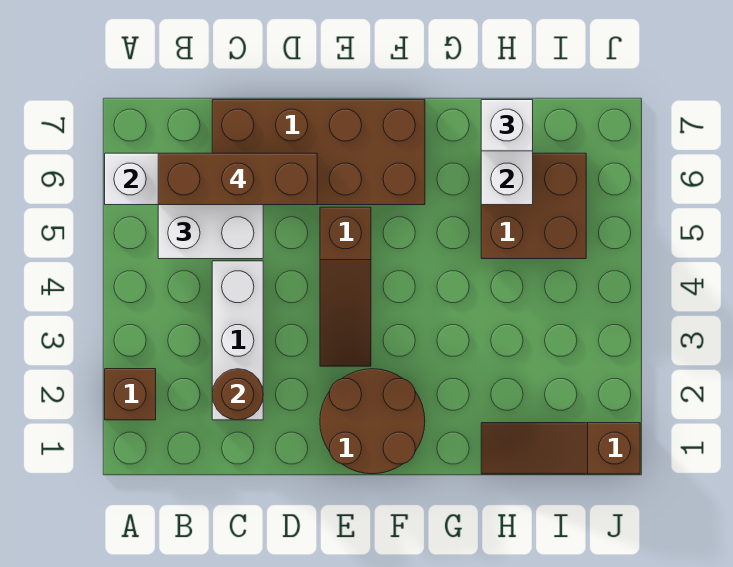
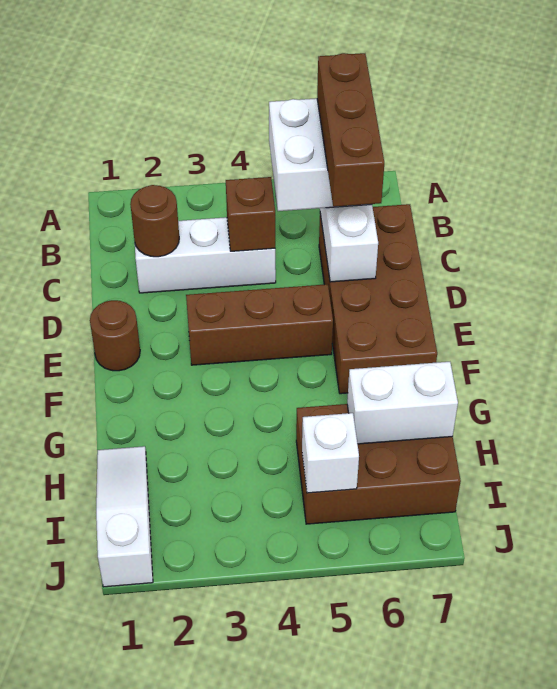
brown 1x1 brick [105,369,156,420] -> brown 1x1 brick moved to [226,177,275,251]
brown 2x2 round brick [320,369,425,474] -> brown 1x1 round brick [90,300,140,371]
brown 1x3 slope [320,207,371,366] -> brown 1x3 brick [186,284,333,365]
brown 1x3 slope [481,423,640,474] -> white 1x3 slope [96,446,153,587]
brown 2x2 brick [481,153,586,259] -> brown 2x3 brick [296,404,461,524]
white 1x1 brick [481,100,533,151] -> white 1x1 brick moved to [302,413,359,493]

